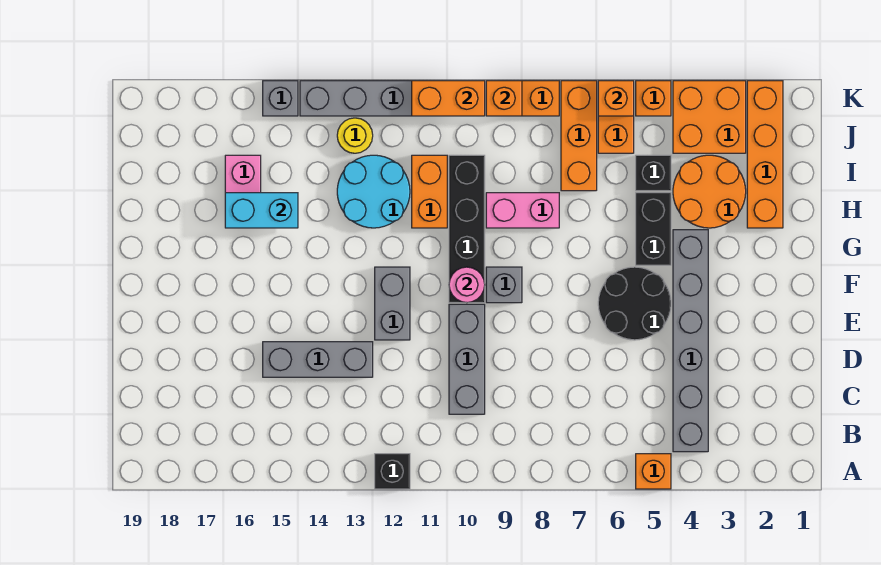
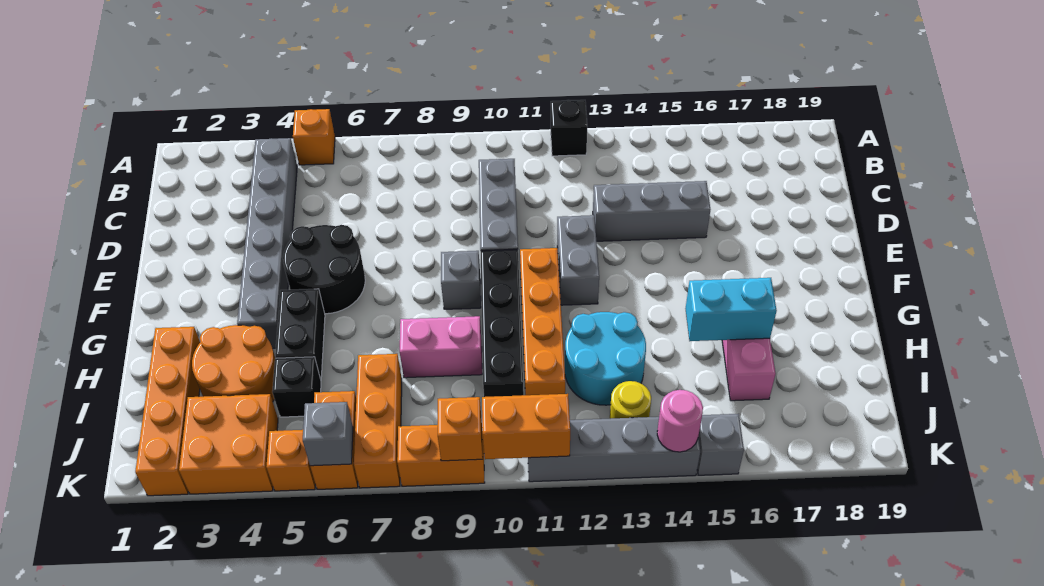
pink 1x1 round brick [449,267,485,303] -> pink 1x1 round brick moved to [657,390,703,452]
orange 1x2 brick [412,155,447,228] -> orange 1x4 brick [520,248,565,395]
orange 1x1 brick [598,81,634,116] -> grey 1x1 brick [303,402,353,466]

